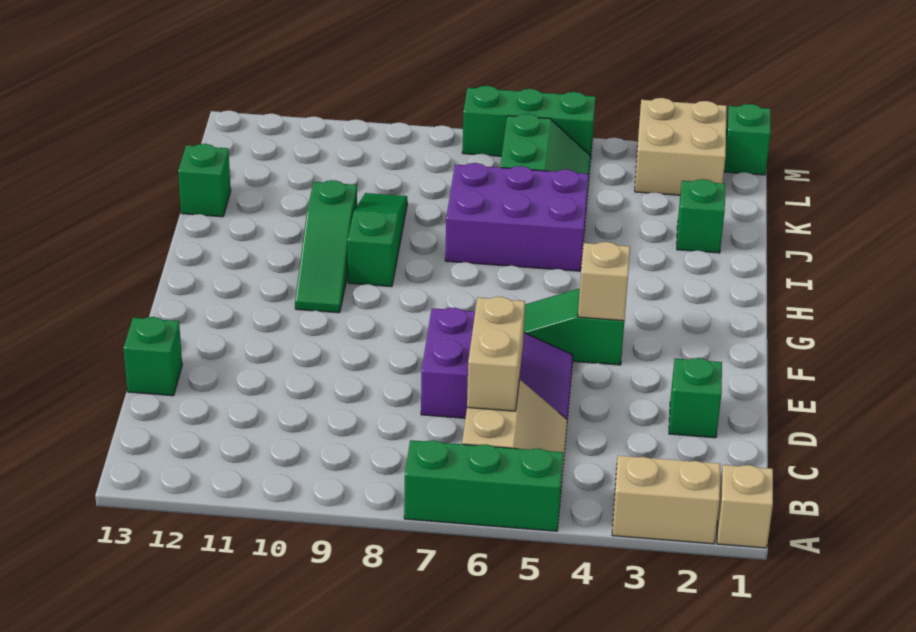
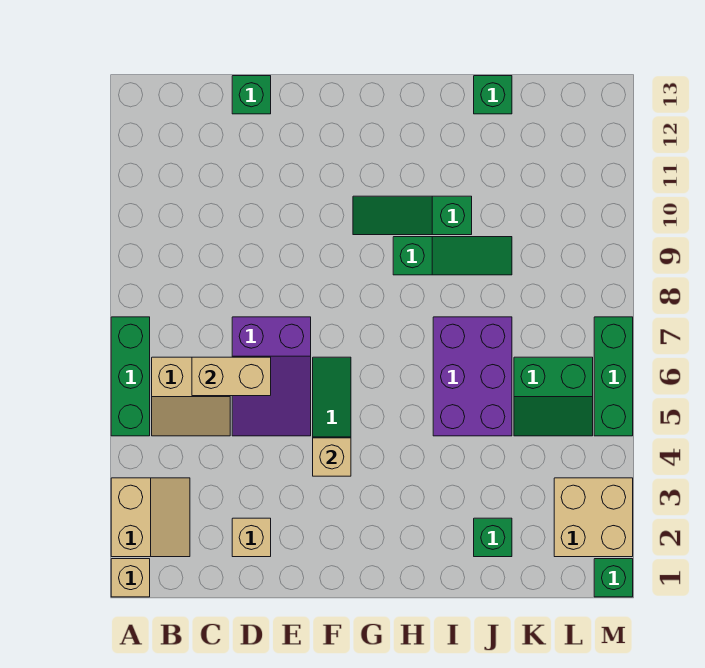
green 1x1 brick [669,358,722,438] -> tan 1x1 brick [232,518,271,557]

